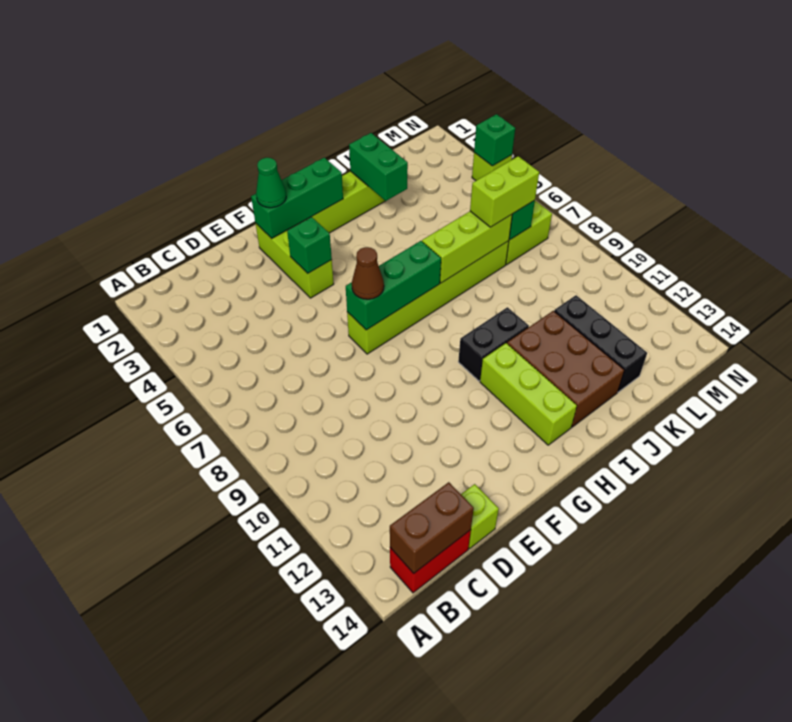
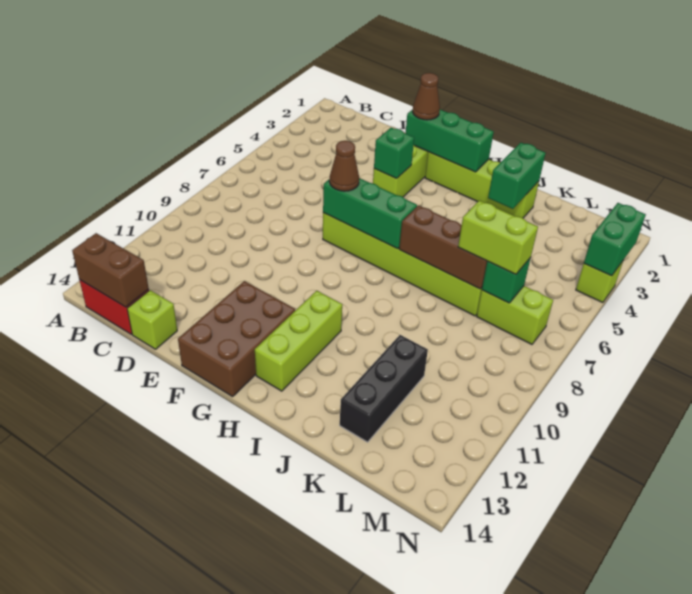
green 1x1 cone [256,158,286,208] -> brown 1x1 cone [413,73,440,120]
black 1x2 brick [458,307,529,381] -> none
lime 1x3 brick [422,211,512,283] -> brown 1x3 brick [399,205,487,289]
brown 2x3 brick [507,311,624,427] -> brown 2x3 brick moved to [178,281,295,397]
green 1x1 brick [474,114,515,166] -> green 1x2 brick [584,203,646,276]

